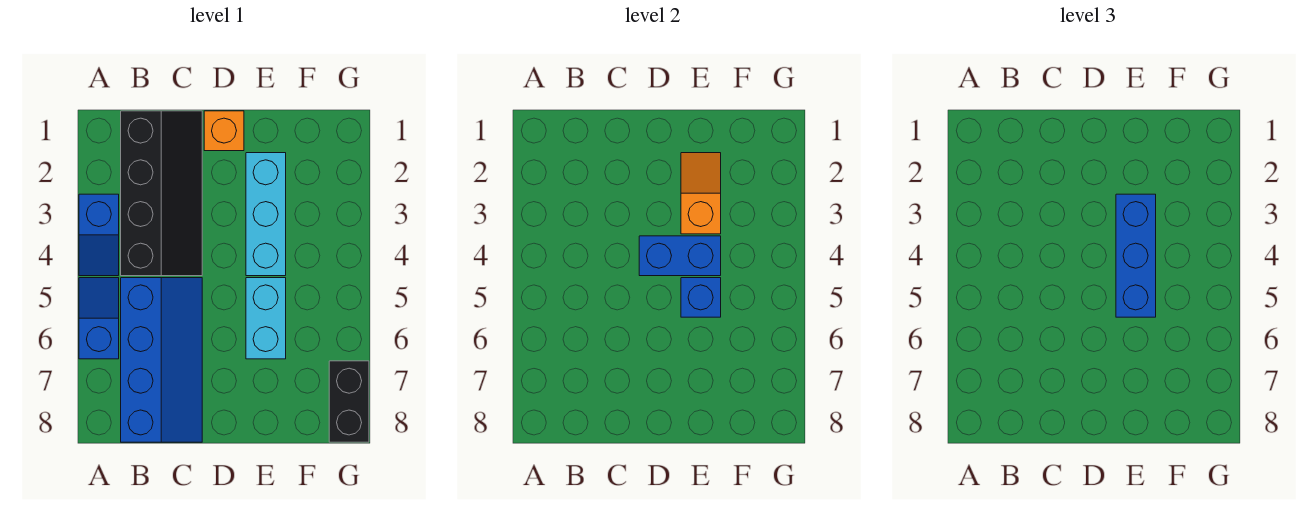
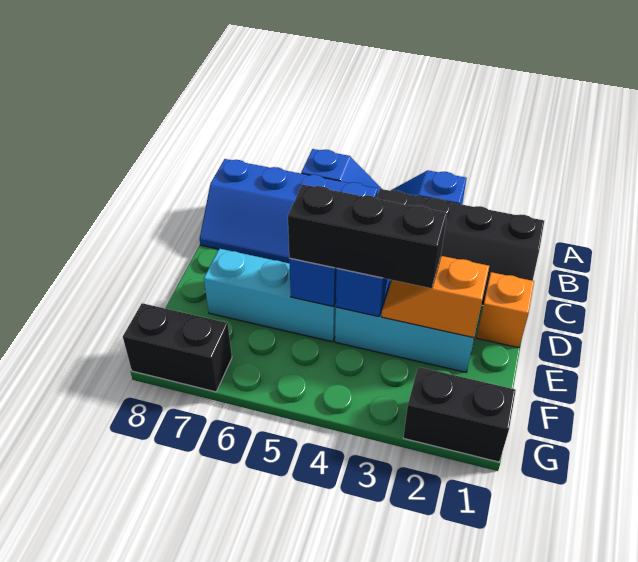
orange 1x2 slope [681,153,721,234] -> orange 1x2 slope turned to [382,256,489,338]
blue 1x3 brick [1116,194,1156,317] -> black 1x3 brick [288,185,447,288]
cyan 1x2 brick [246,278,286,359] -> cyan 1x3 brick [204,249,336,342]
none -> black 1x2 brick [403,367,516,462]

